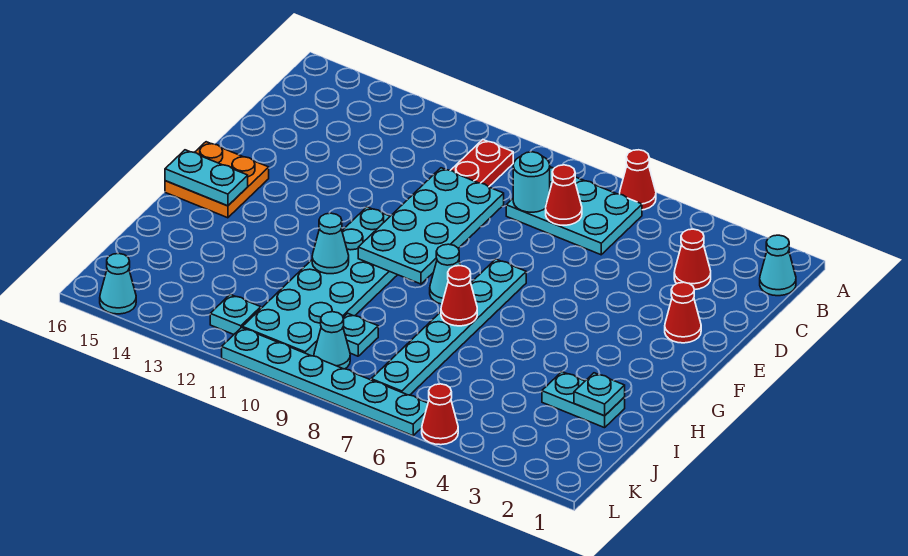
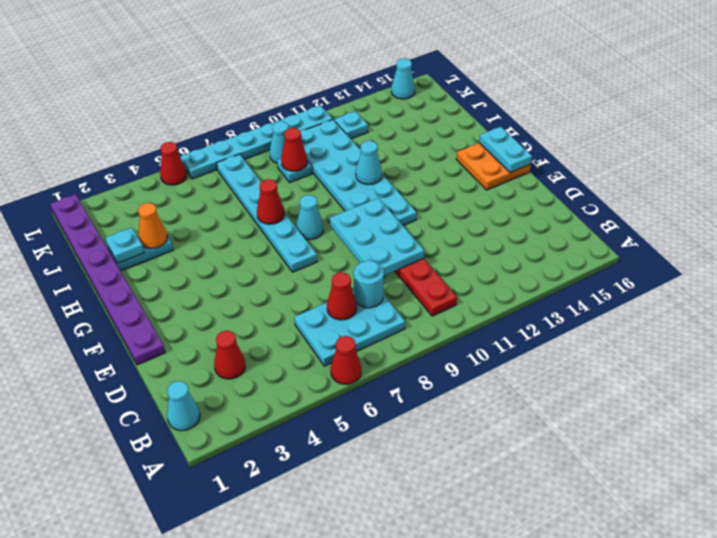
cyan 2x4 plate [358,168,504,284] -> cyan 2x3 plate [330,198,424,276]
none -> purple 1x8 plate [51,194,165,365]
red 1x1 cone [665,282,701,343] -> red 1x1 cone moved to [281,128,307,171]
cyan 1x2 plate [165,150,248,206] -> cyan 1x2 plate turned to [479,127,532,173]
none -> orange 1x1 cone [138,203,167,248]

